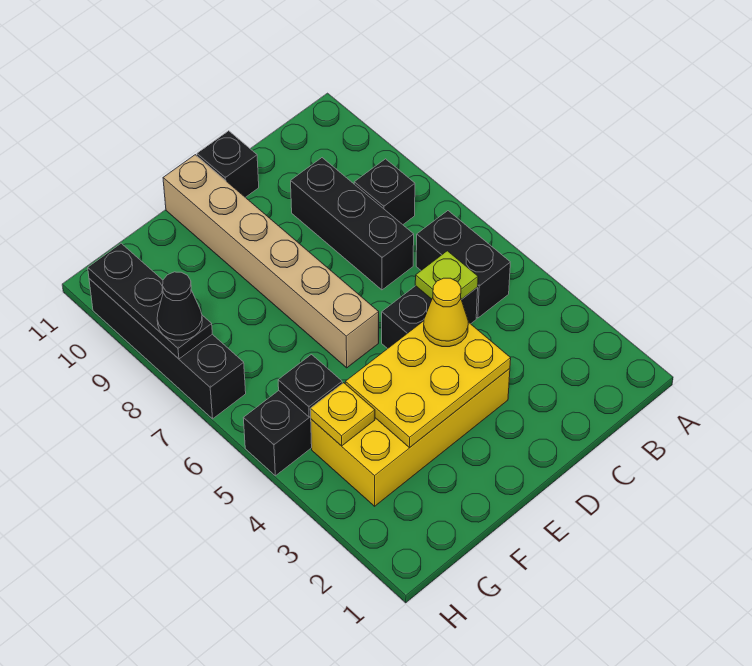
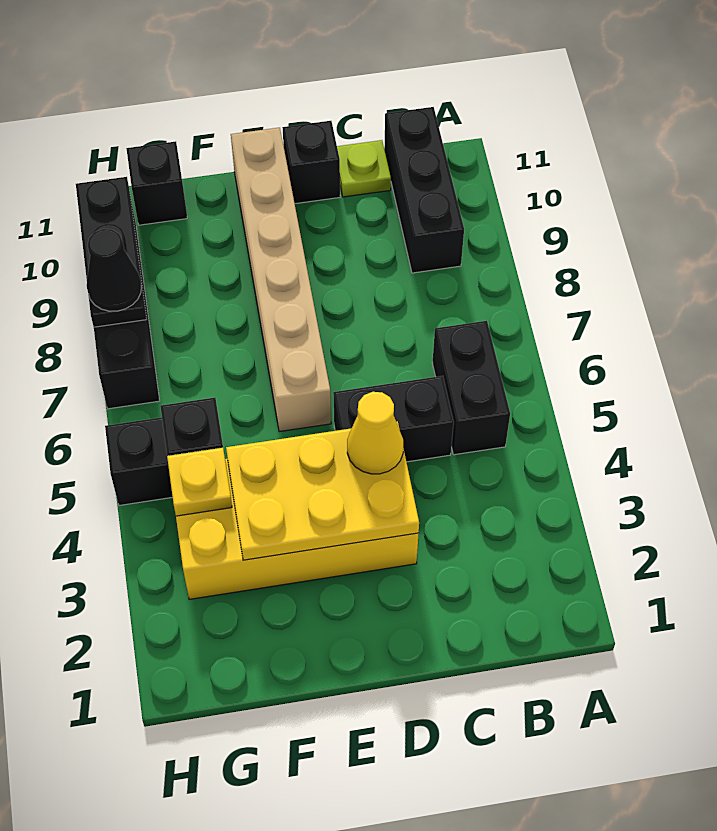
black 1x1 brick [354,159,415,225] -> black 1x1 brick moved to [126,141,187,225]
lime 1x1 plate [415,251,478,300] -> lime 1x1 plate moved to [337,140,391,197]
black 1x3 brick [291,158,414,290] -> black 1x3 brick moved to [384,107,464,273]

